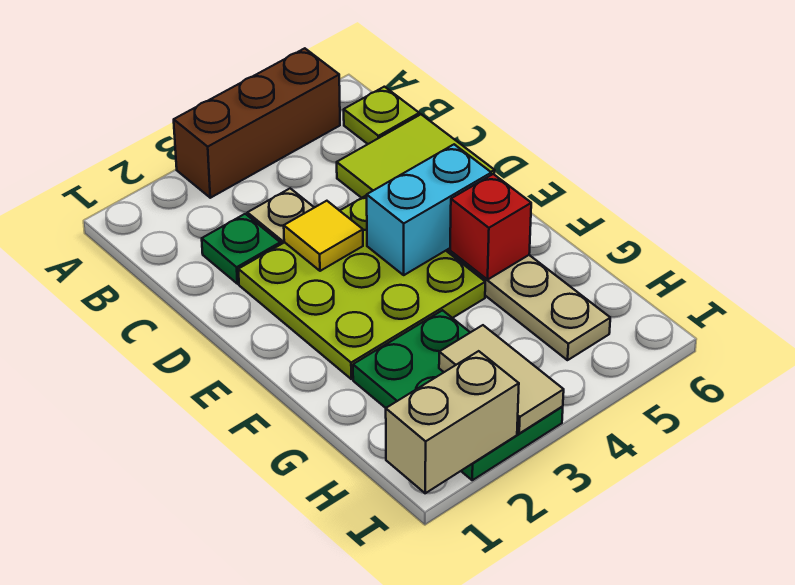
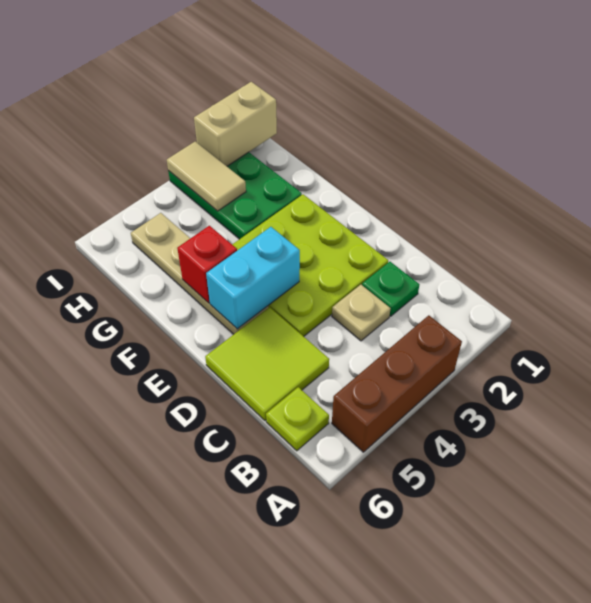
yellow 1x1 tile [284,201,363,271] -> none

